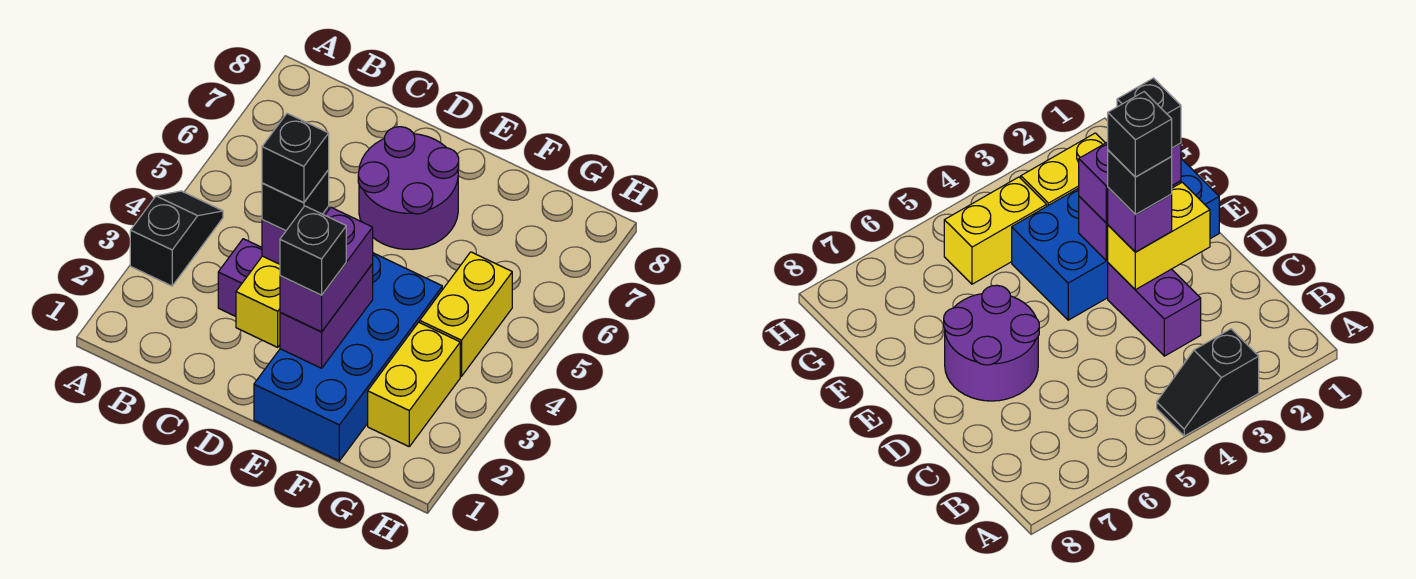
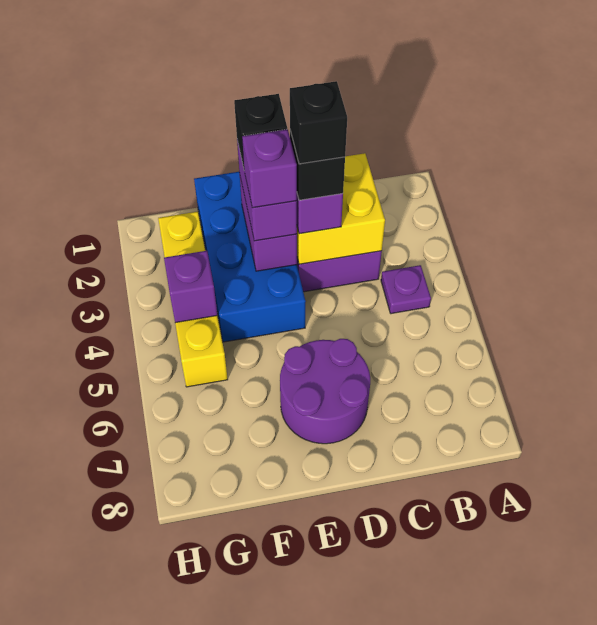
black 1x2 slope [130,191,223,286] -> none
none -> purple 1x1 plate [381,265,431,314]
yellow 1x2 brick [236,256,280,347] -> yellow 2x2 brick [297,153,385,264]
none -> purple 1x1 brick [242,129,297,208]
none -> purple 1x1 brick [164,251,218,323]

